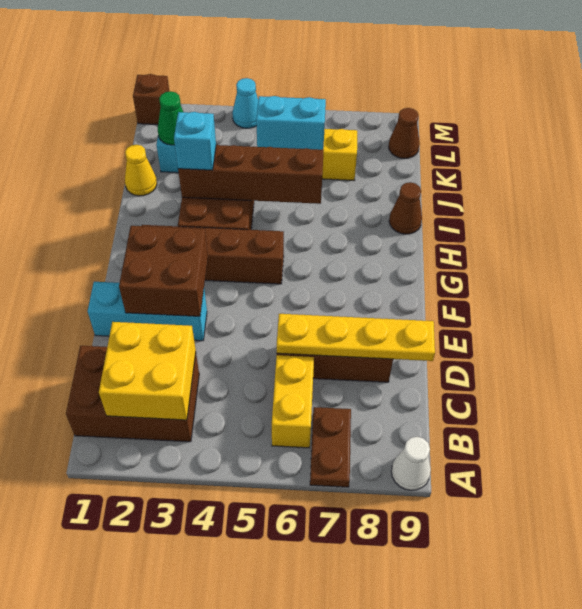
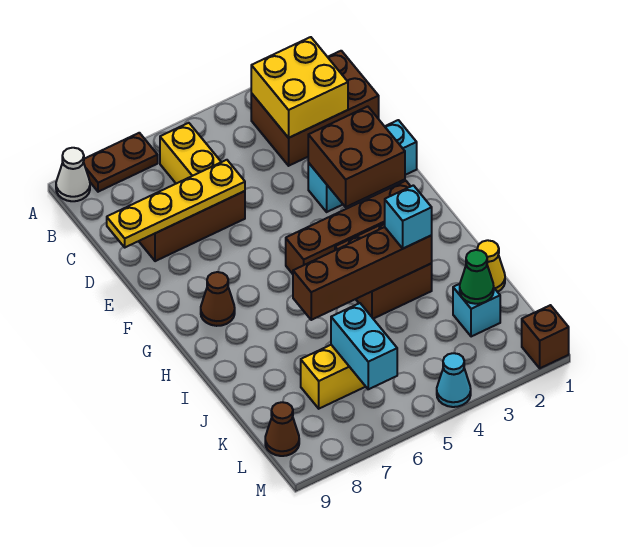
brown 1x2 plate [310,407,351,487] -> brown 1x2 plate turned to [84,133,158,192]
brown 1x1 cone [389,182,422,234] -> brown 1x1 cone moved to [201,272,235,326]
cyan 1x2 brick [256,96,326,150] -> cyan 1x2 brick turned to [331,303,397,389]

